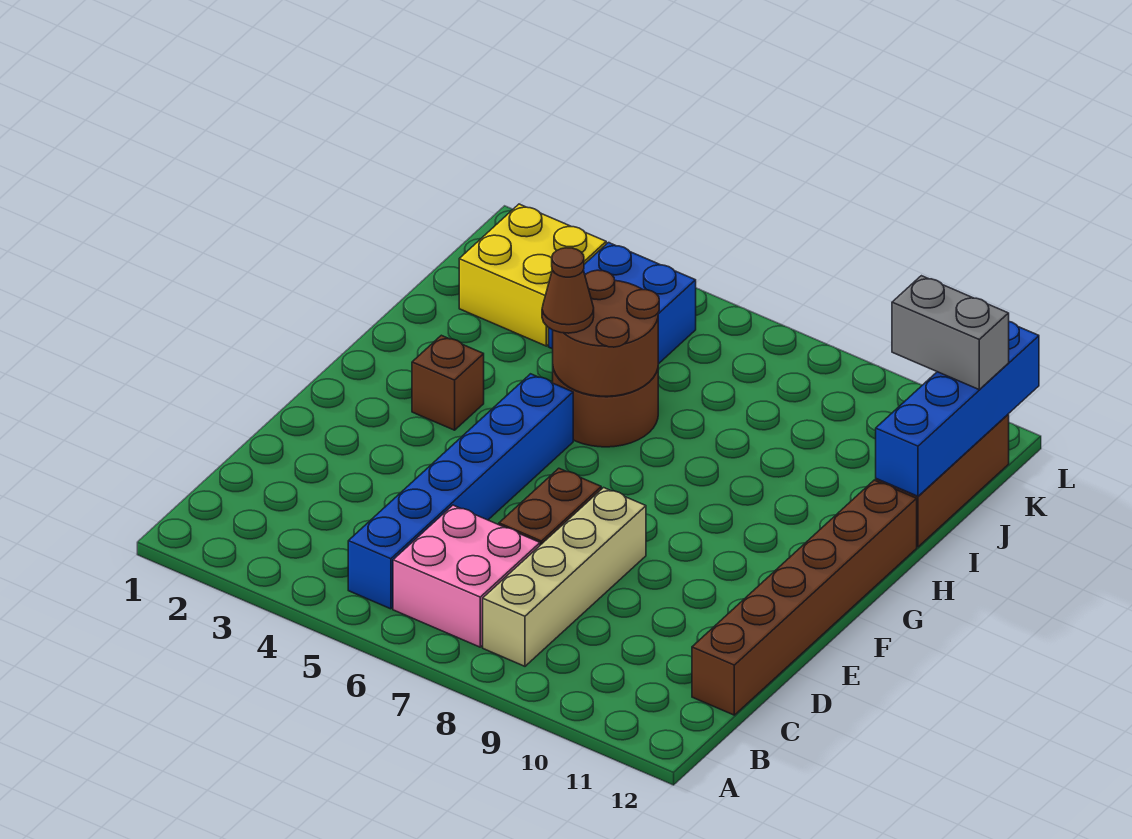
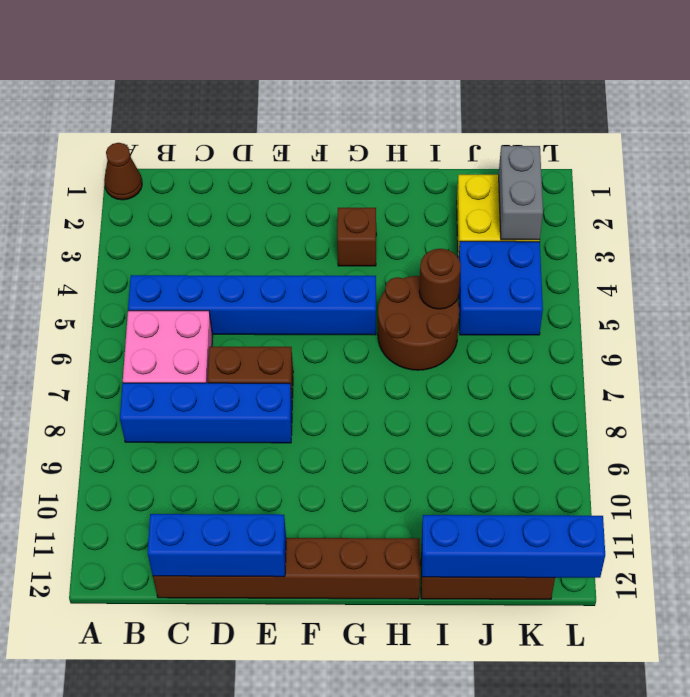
tan 1x4 brick [483,488,646,666] -> blue 1x4 brick [120,383,292,443]
none -> blue 1x3 brick [148,514,286,577]
brown 2x2 round brick [553,270,659,396] -> brown 1x1 round brick [419,249,461,309]
brown 1x1 cone [542,248,594,333] -> brown 1x1 cone moved to [104,143,142,200]
grey 1x2 brick [892,276,1009,389] -> grey 1x2 brick moved to [499,146,543,240]

